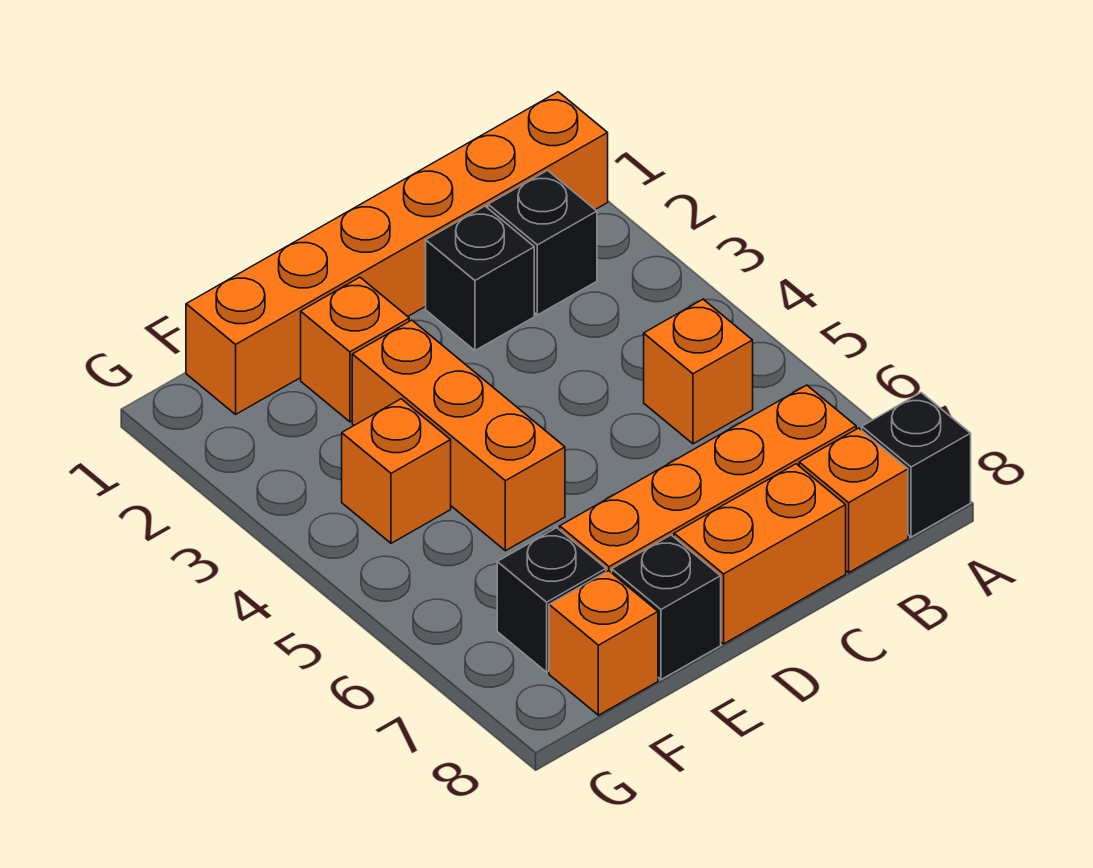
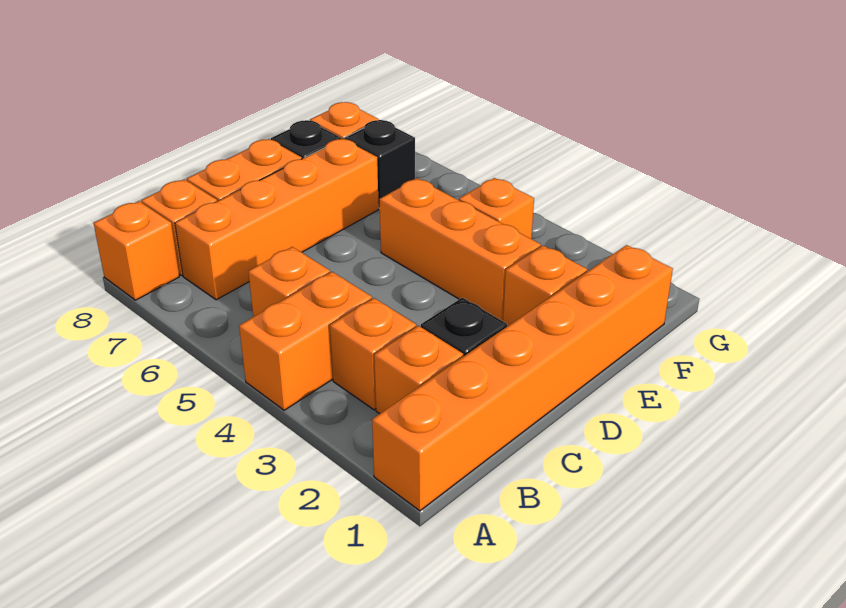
none -> orange 1x2 brick [239,272,372,410]
black 1x1 brick [862,393,971,537] -> orange 1x1 brick [94,201,179,300]
black 1x1 brick [488,170,597,315] -> orange 1x1 brick [374,326,463,414]
none -> orange 1x1 brick [330,298,416,410]

